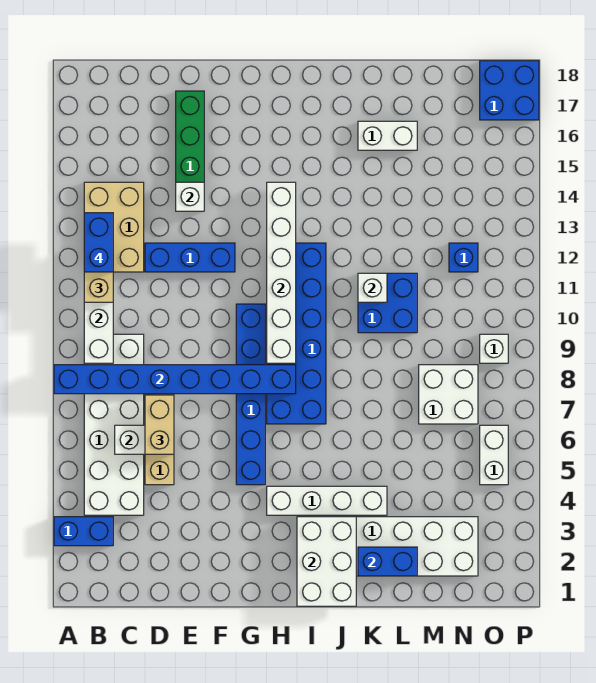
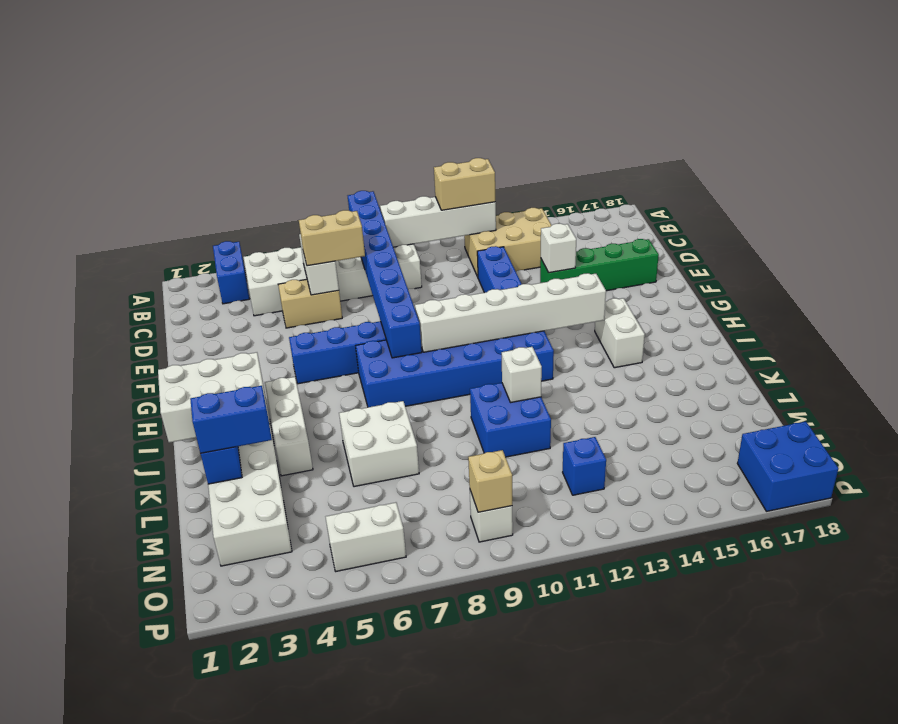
blue 1x2 brick [84,213,113,272] -> blue 1x2 brick moved to [190,386,272,453]
white 1x4 brick [267,486,387,515] -> white 1x3 brick [265,377,313,476]
white 1x2 brick [358,121,417,150] -> white 1x2 brick moved to [595,298,645,368]
white 2x2 brick [419,365,478,424] -> white 2x2 brick moved to [339,401,419,487]
none -> tan 1x1 brick [468,450,512,512]

